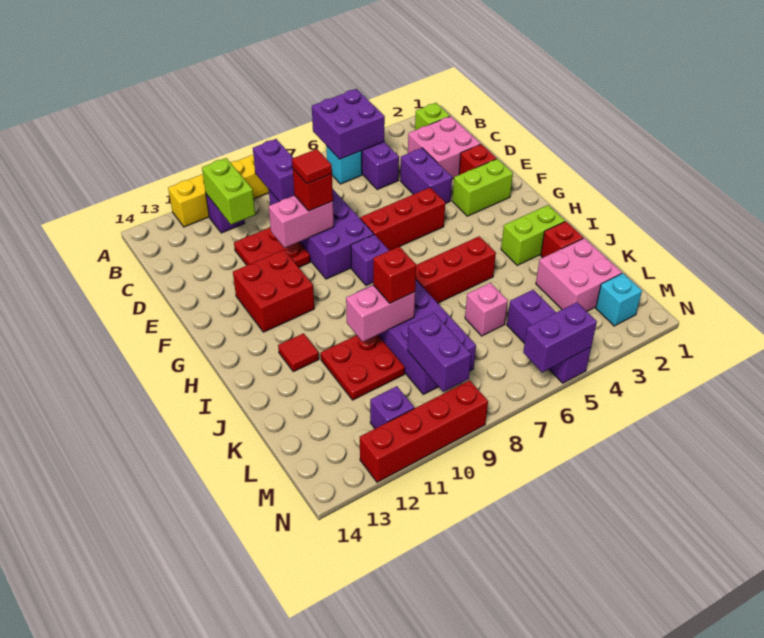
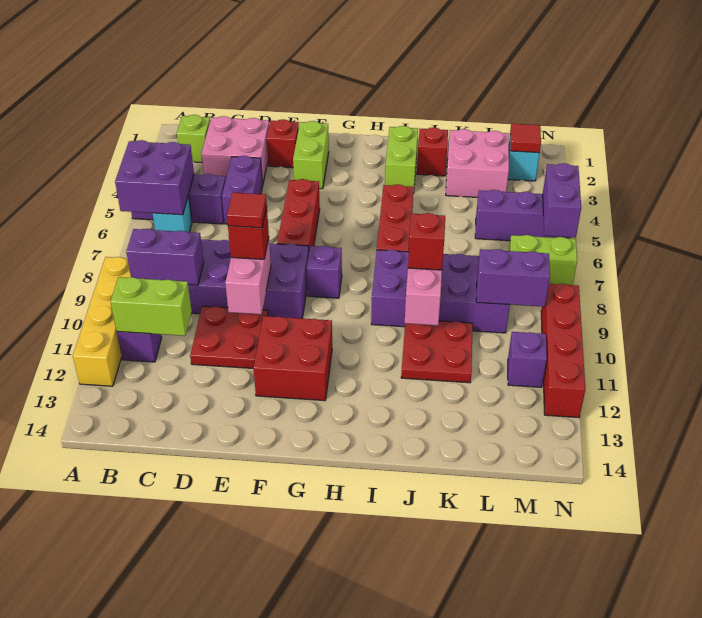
purple 1x2 brick [400,148,452,204] -> purple 1x2 brick turned to [222,156,263,224]
red 1x1 tile [278,333,319,372] -> red 1x1 tile moved to [510,124,541,153]
pink 1x1 brick [465,283,508,336] -> none
none -> lime 1x2 brick [509,235,577,285]

